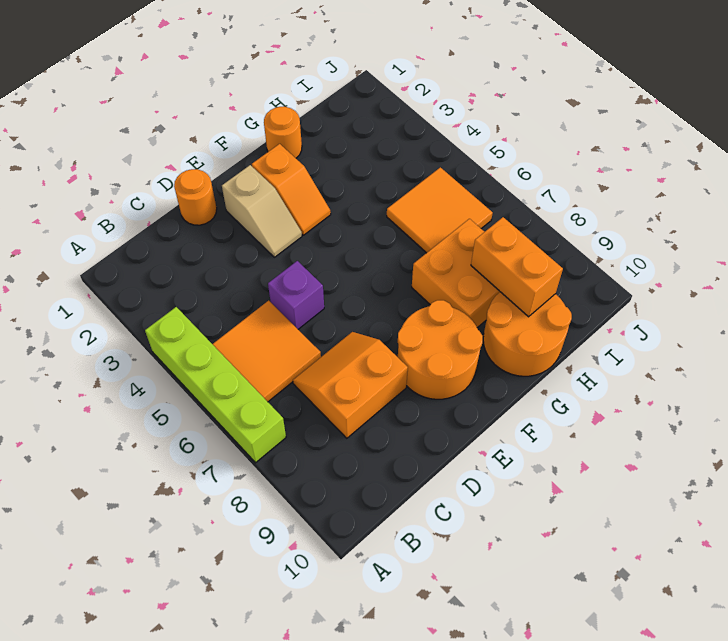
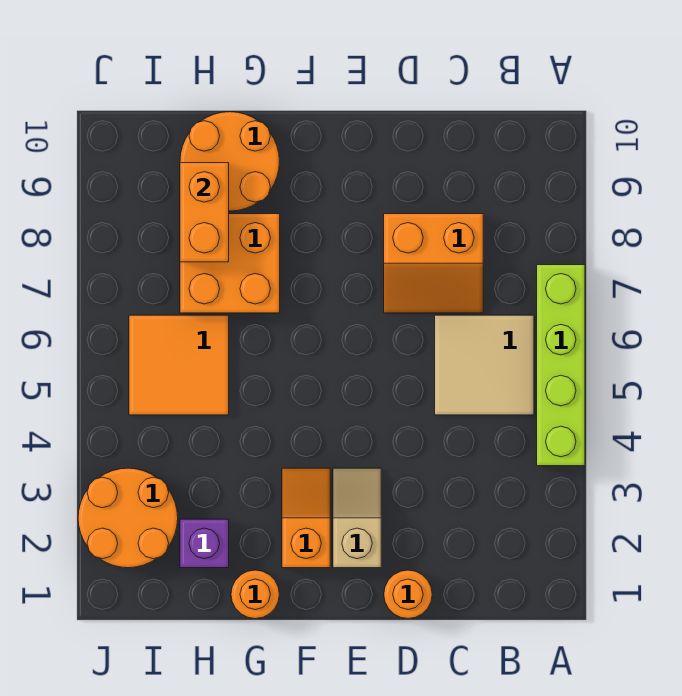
orange 2x2 tile [213,301,321,402] -> tan 2x2 tile [435,315,534,415]
purple 1x1 brick [268,261,324,329] -> purple 1x1 brick moved to [180,519,229,568]
orange 2x2 round brick [398,300,483,399] -> orange 2x2 round brick moved to [78,468,178,568]

